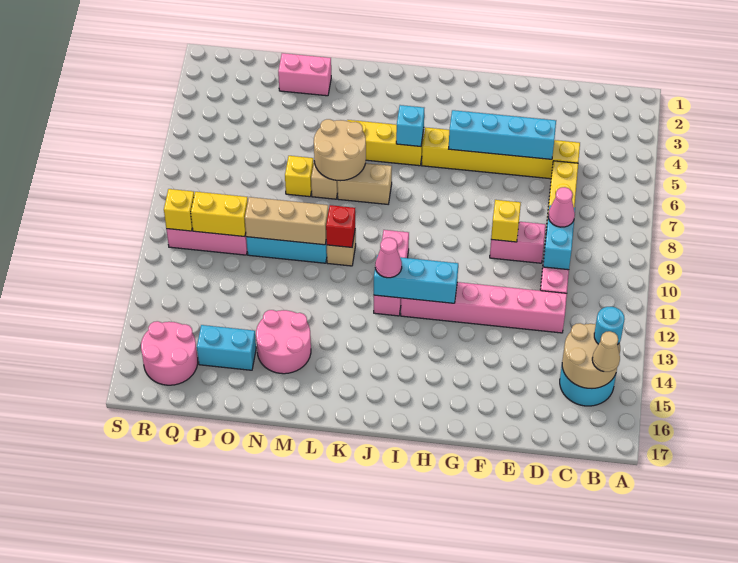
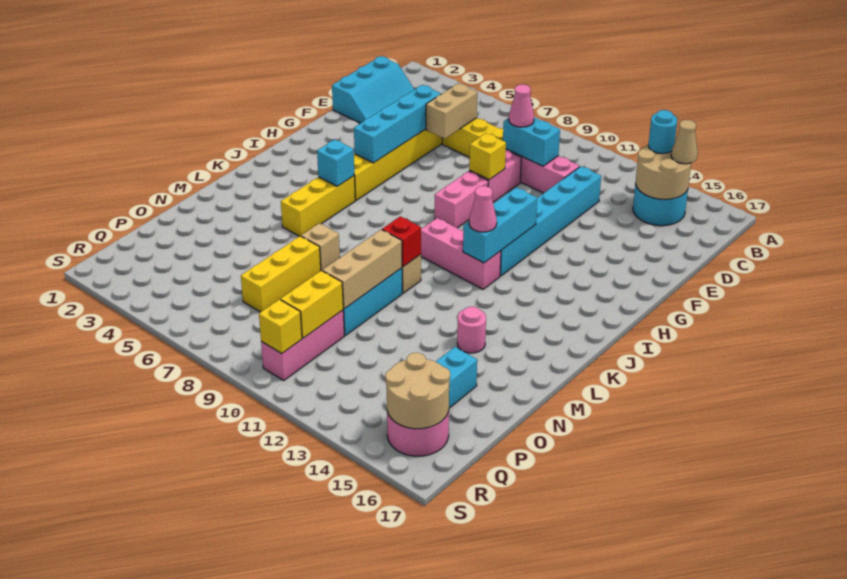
none -> cyan 2x3 slope [332,56,414,123]
pink 1x6 brick [401,282,567,333] -> cyan 1x6 brick [500,166,601,276]
tan 1x2 brick [337,163,392,204] -> tan 1x2 brick moved to [426,83,477,139]
tan 2x2 round brick [314,119,366,181] -> tan 2x2 round brick moved to [385,353,450,429]
pink 2x2 round brick [256,310,311,374] -> pink 1x1 round brick [457,307,486,353]
pink 1x2 brick [278,53,331,96] -> pink 1x2 brick moved to [435,171,488,228]
yellow 1x1 brick [285,156,314,197] -> yellow 1x3 brick [241,236,321,312]

